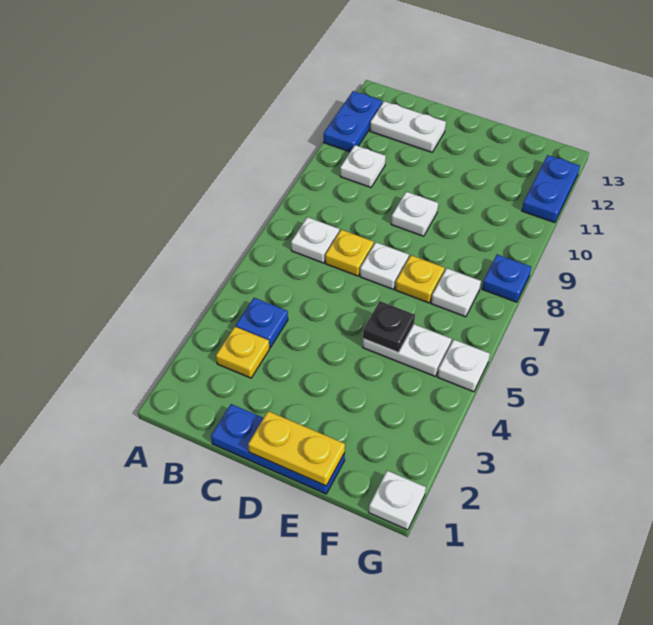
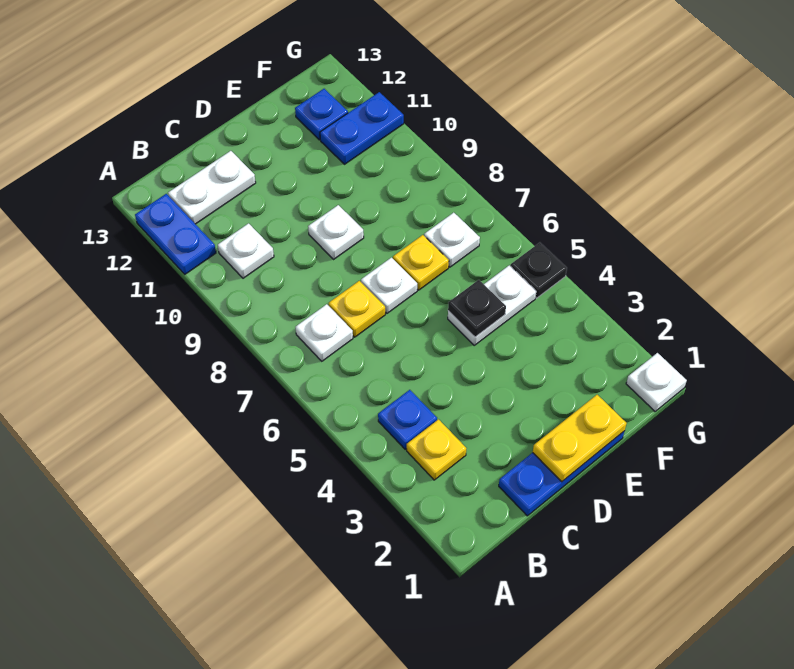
white 1x1 plate [438,340,490,392] -> black 1x1 plate [511,243,567,298]
blue 1x1 plate [482,254,531,302] -> blue 1x1 plate moved to [295,89,348,140]
blue 1x2 plate [522,155,580,223] -> blue 1x2 plate turned to [320,92,404,164]

